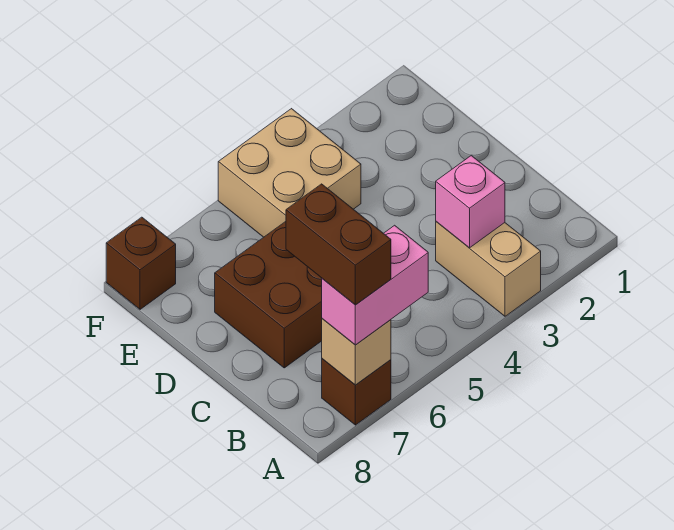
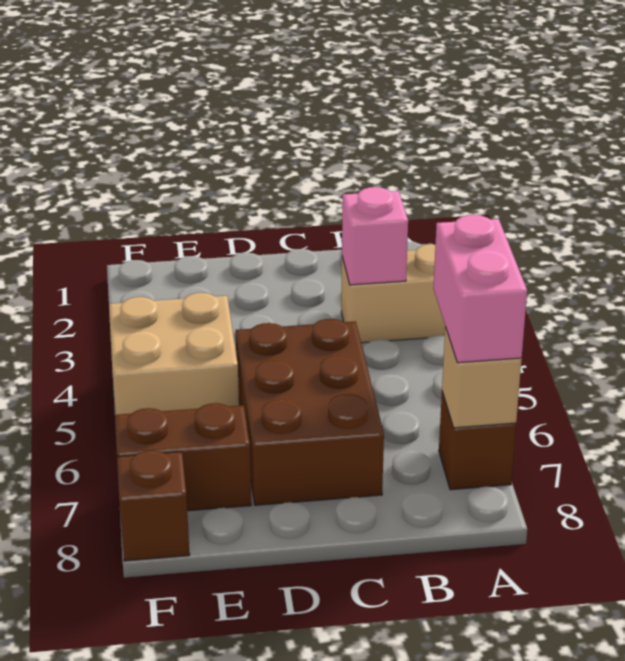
brown 1x2 brick [286,184,391,305] -> brown 1x2 brick moved to [115,403,251,511]

